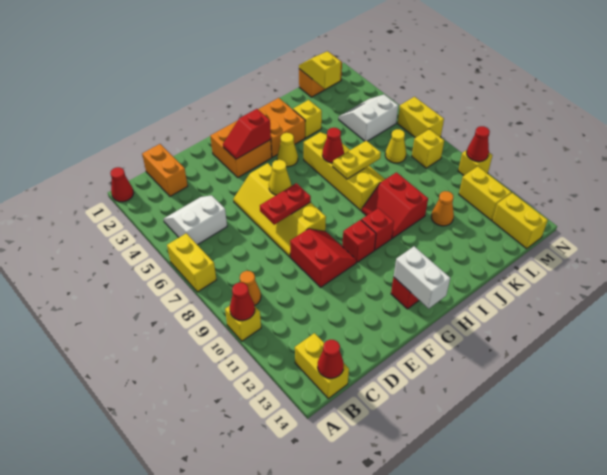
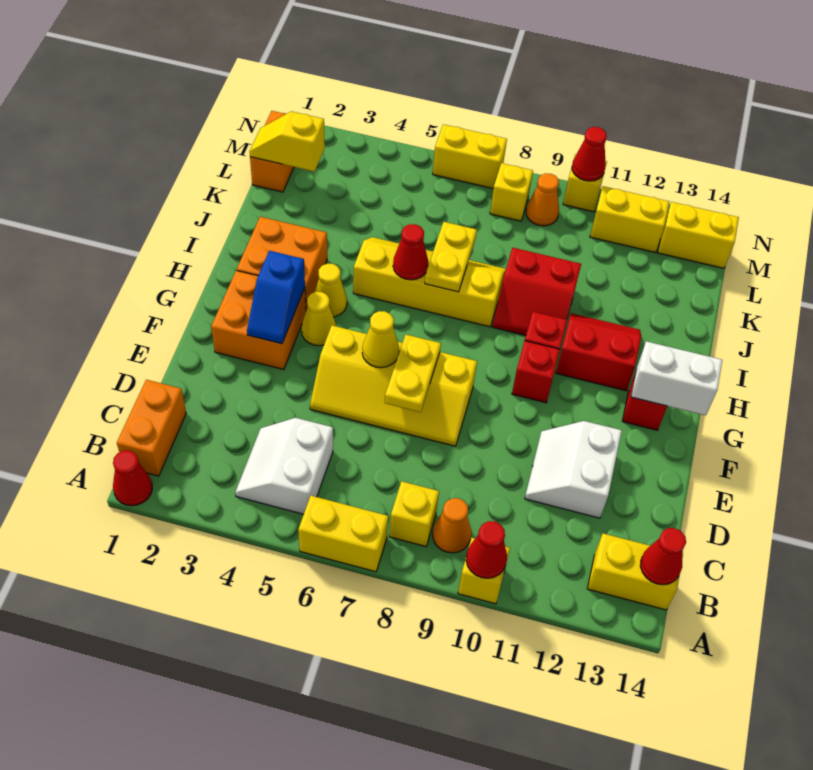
orange 1x2 brick [142,144,188,196] -> orange 1x2 brick turned to [117,380,186,476]
red 1x2 plate [260,183,311,225] -> yellow 1x2 plate [385,335,441,412]
red 2x2 slope [290,229,357,287] -> red 2x2 slope moved to [556,313,641,391]
red 1x2 slope [223,109,271,159] -> blue 1x2 slope [247,251,305,344]
yellow 1x1 brick [293,100,322,138] -> yellow 1x1 brick moved to [389,481,439,547]
orange 1x1 cone [431,191,454,226] -> orange 1x1 cone moved to [526,173,559,226]
white 2x2 slope [339,95,398,141] -> white 2x2 slope moved to [525,421,622,518]
yellow 1x1 cone [385,129,406,163] -> yellow 1x1 cone moved to [301,292,336,346]

